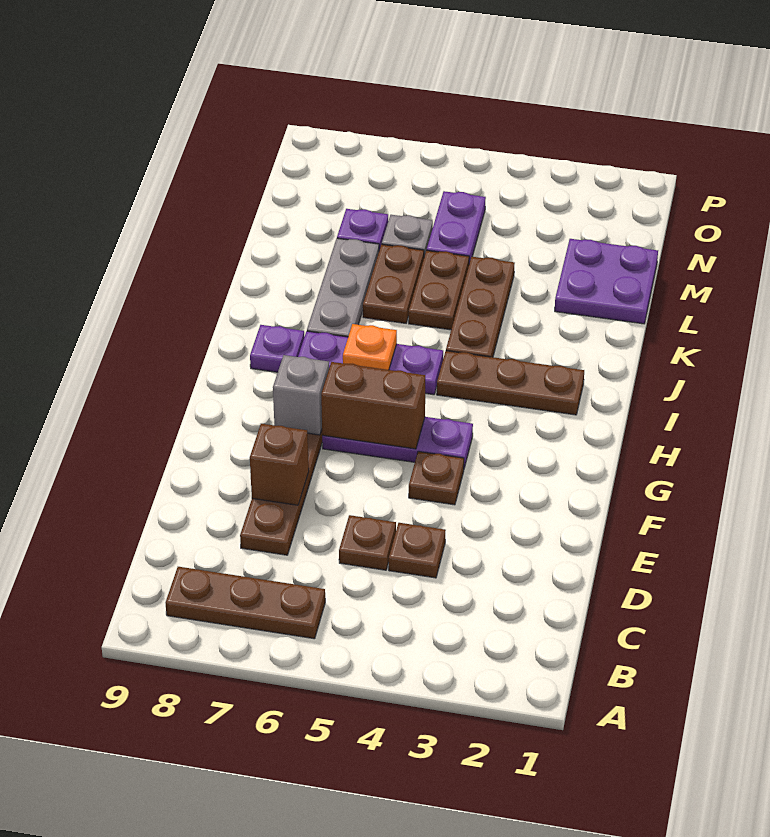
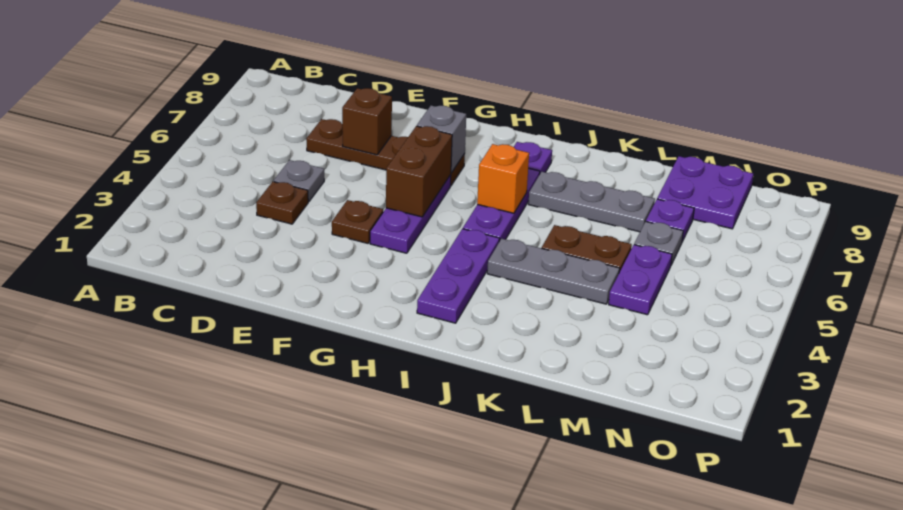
brown 1x3 plate [166,567,325,639] -> none
brown 1x1 plate [339,515,396,570] -> grey 1x1 plate [274,160,324,202]
brown 1x3 plate [437,351,584,415] -> purple 1x3 plate [417,229,500,323]
orange 1x1 plate [343,324,397,370] -> orange 1x1 brick [477,144,529,213]
brown 1x3 plate [446,257,515,357] -> grey 1x3 plate [487,239,620,304]
brown 1x2 plate [363,244,424,323] -> none
purple 2x2 plate [555,239,658,324] -> purple 2x2 plate moved to [657,156,753,229]
purple 1x2 plate [427,191,486,263] -> purple 1x2 plate turned to [609,245,672,315]

